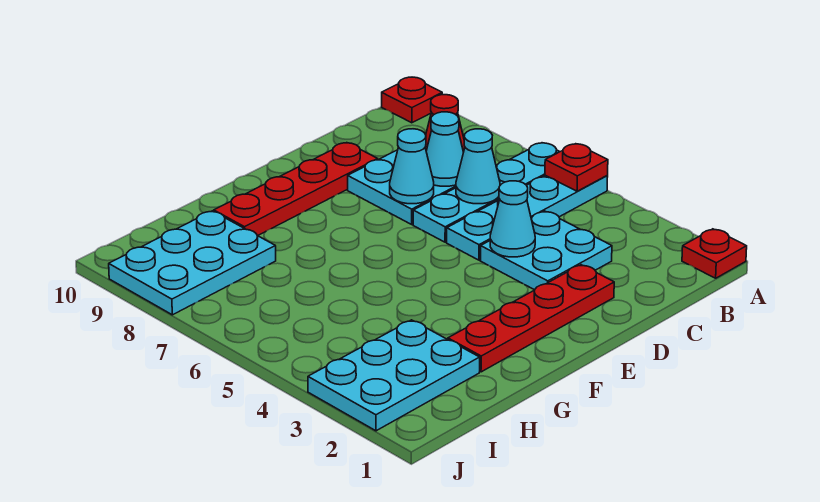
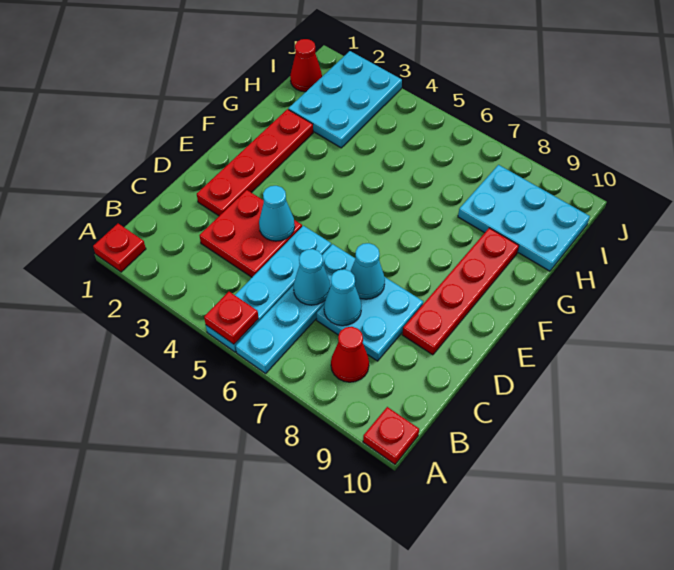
cyan 2x2 plate [481,211,612,290] -> red 2x2 plate [199,190,302,277]
cyan 2x3 plate [109,211,276,315] -> cyan 2x3 plate turned to [458,165,590,271]
none -> red 1x1 cone [290,39,322,92]

